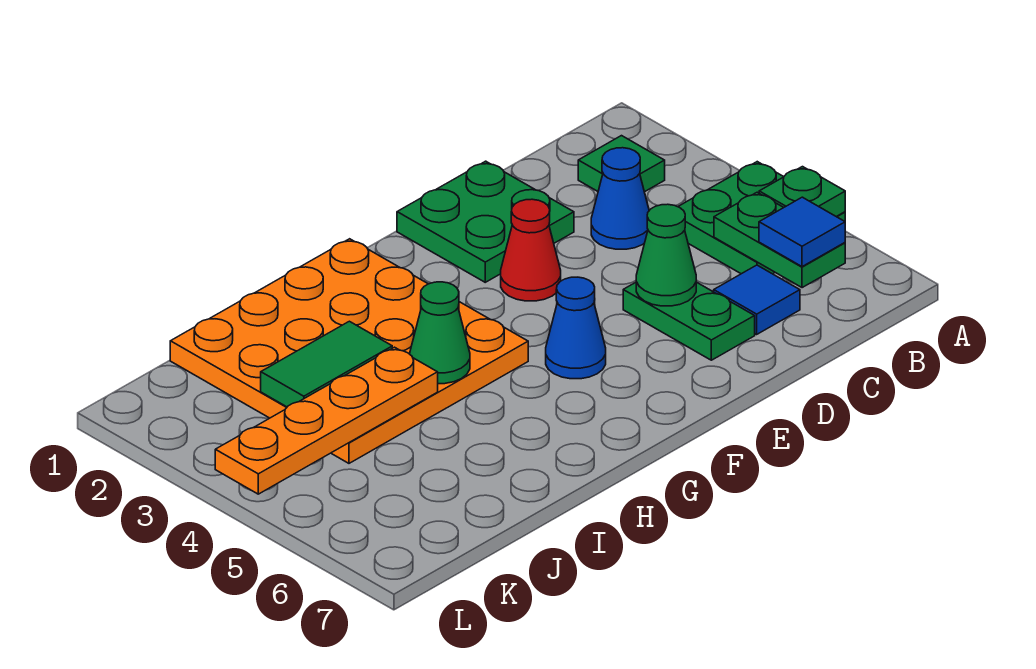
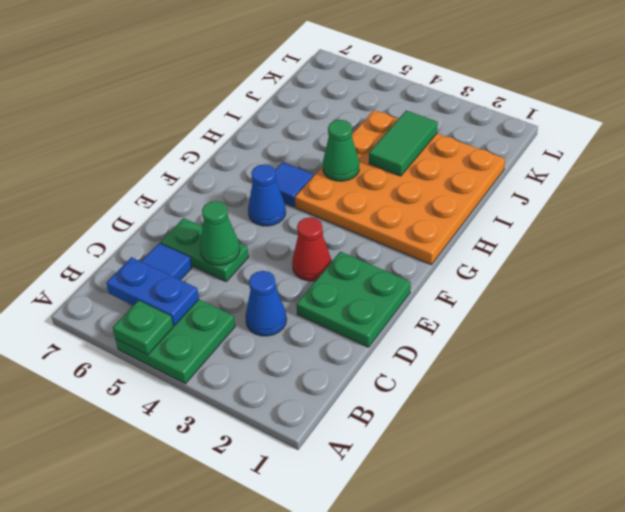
green 1x1 tile [578,136,665,192] -> none
green 1x2 plate [714,192,845,288] -> blue 1x2 plate [106,257,199,325]
blue 1x1 tile [759,197,845,267] -> blue 1x1 tile moved to [275,162,313,207]
orange 1x4 plate [215,347,438,494] -> none

